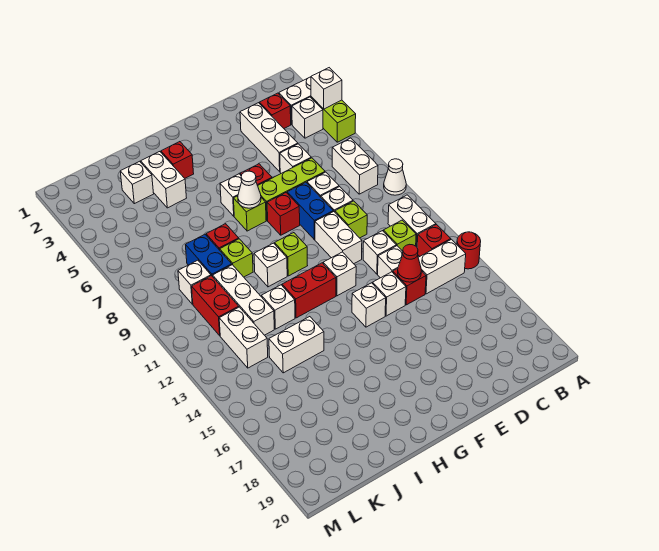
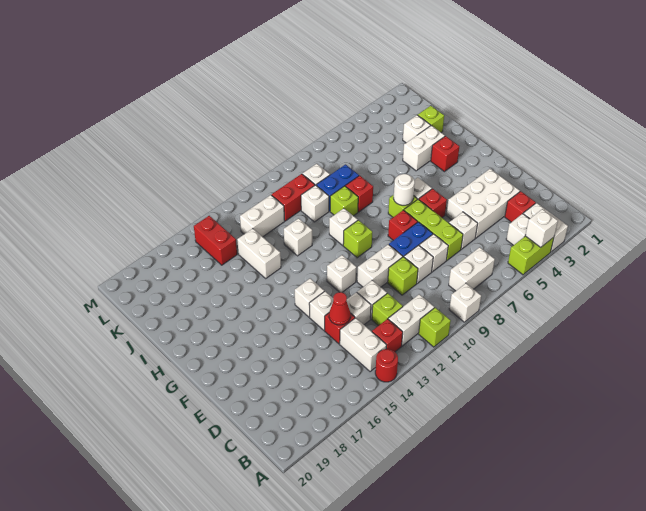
white 1x1 cone [384,159,406,195] -> white 1x1 brick [449,283,481,322]
none -> lime 1x1 brick [419,308,451,347]
white 1x3 brick [240,103,298,172] -> white 2x3 brick [446,169,520,238]
white 1x1 cone [238,171,261,208] -> white 1x1 round brick [394,174,415,205]
red 1x2 brick [282,263,336,318] -> red 1x2 brick moved to [194,216,237,265]
none -> lime 1x1 brick [418,106,444,132]
white 1x3 brick [213,265,274,335] -> white 1x1 brick [301,185,329,222]

